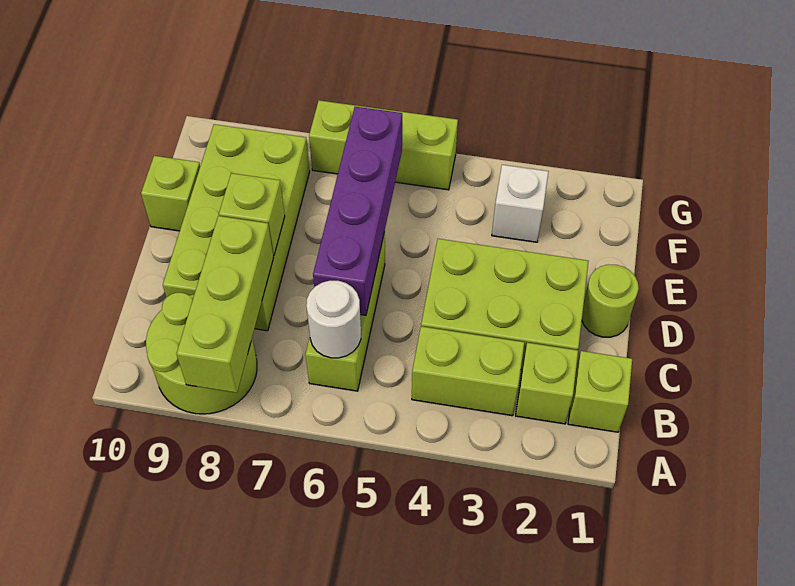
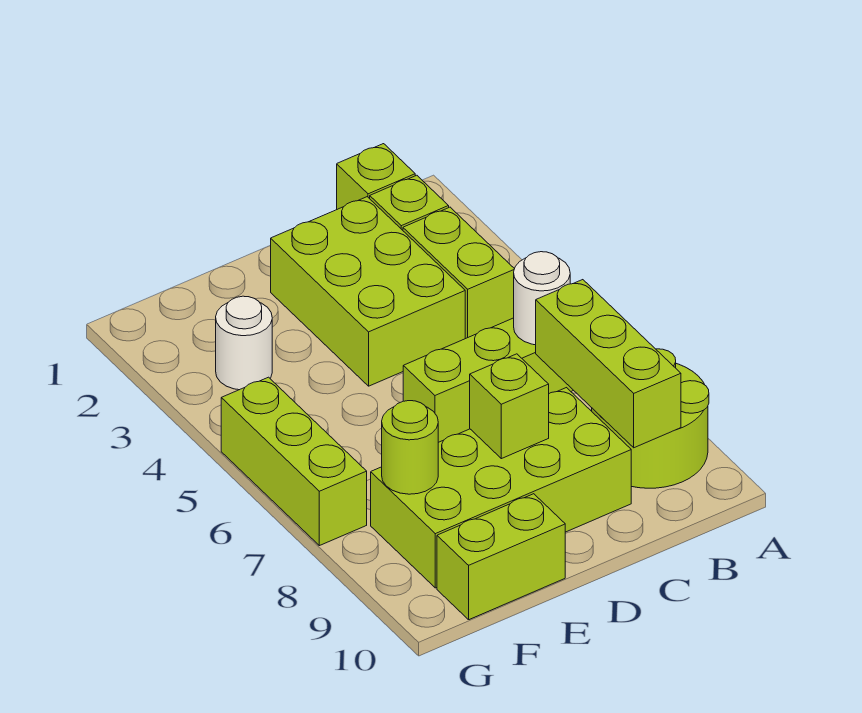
lime 1x3 brick [177,216,274,393] -> lime 1x3 brick turned to [536,280,681,448]
purple 1x4 brick [313,107,402,315] -> none
lime 1x1 round brick [582,265,639,337] -> lime 1x1 round brick moved to [382,401,438,494]
lime 1x1 brick [141,156,200,231] -> lime 1x2 brick [437,494,565,620]
white 1x1 brick [492,165,549,242] -> white 1x1 round brick [216,296,272,390]

